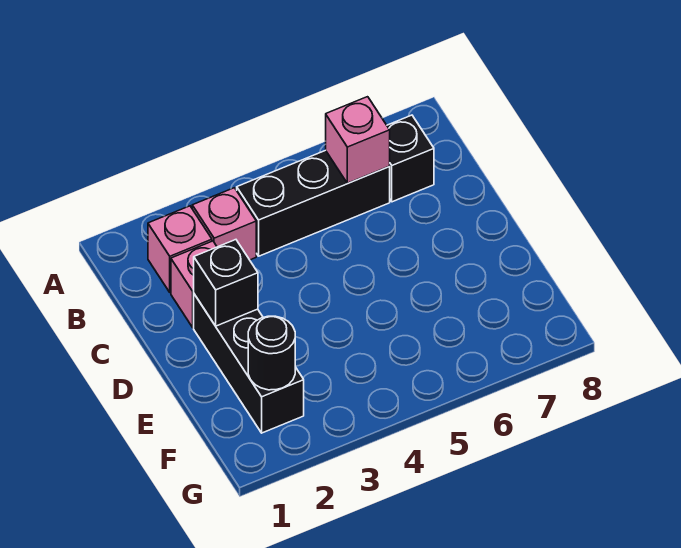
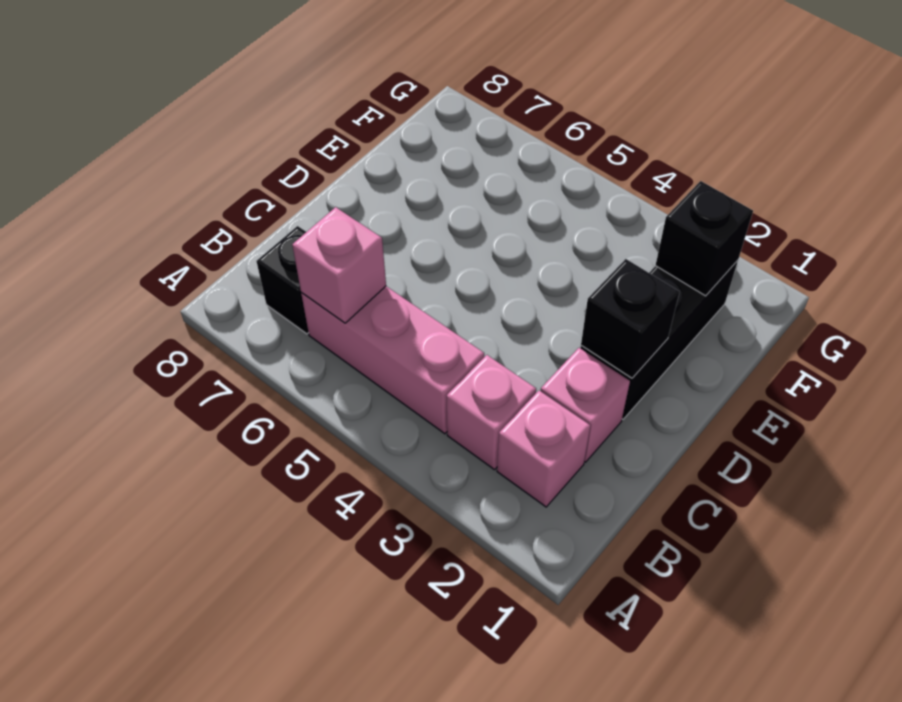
black 1x3 brick [237,150,390,256] -> pink 1x3 brick [301,286,484,434]
black 1x1 round brick [248,316,295,390] -> black 1x1 brick [656,181,753,296]

